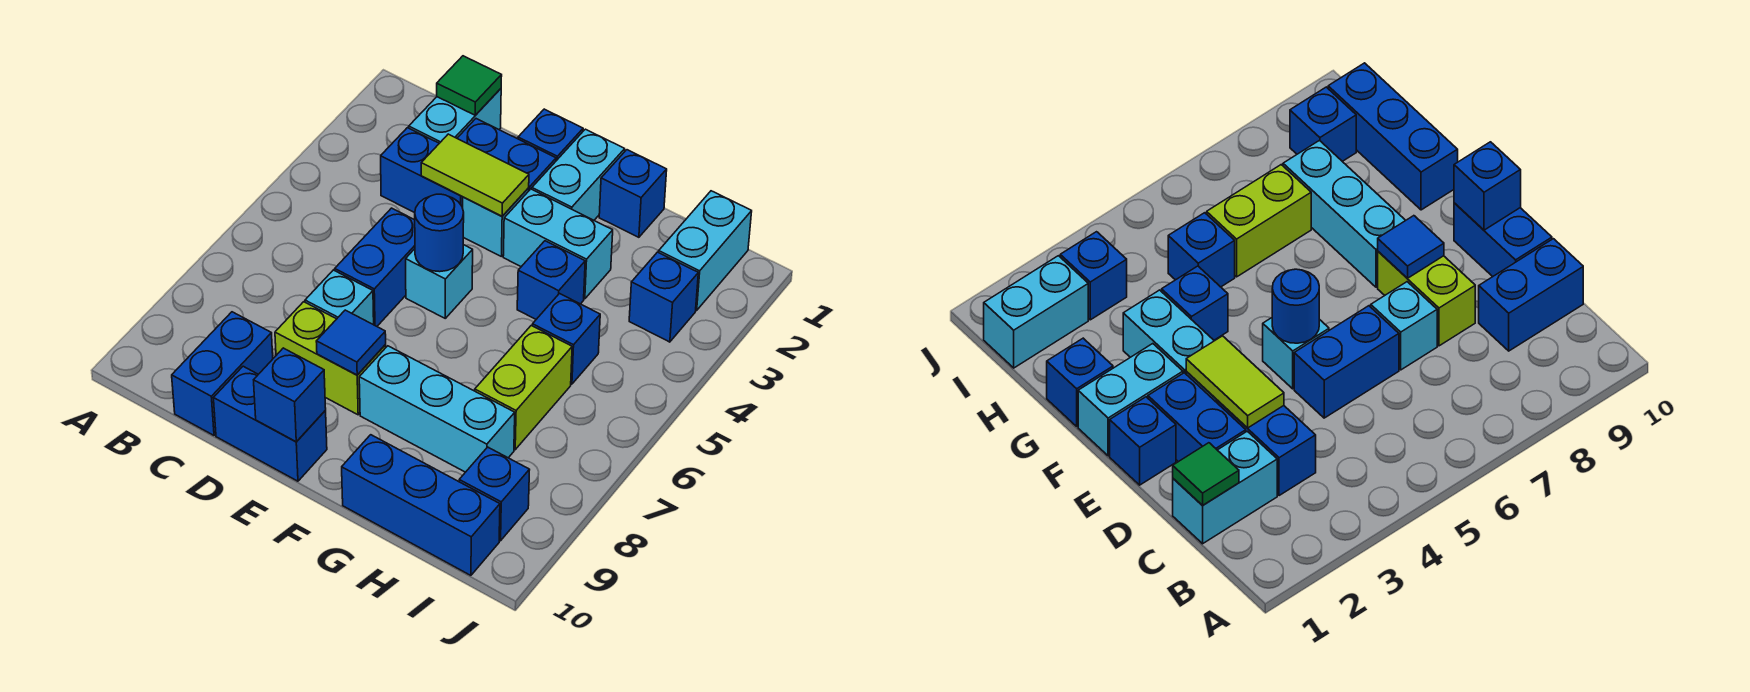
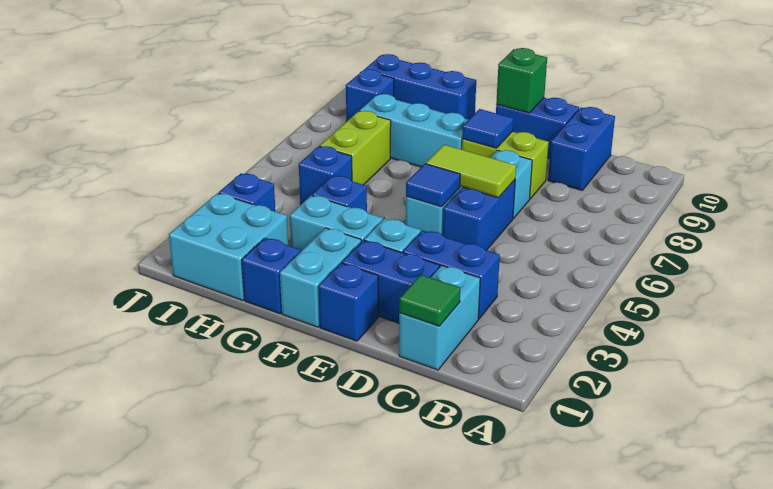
lime 1x2 tile [421,134,529,216] -> lime 1x2 tile moved to [426,145,516,198]
blue 1x1 round brick [415,194,464,272] -> blue 1x1 tile [406,164,460,207]
blue 1x1 brick [254,348,326,442] -> green 1x1 brick [496,48,547,113]
cyan 1x2 brick [659,191,752,310] -> cyan 2x2 brick [169,193,288,301]

